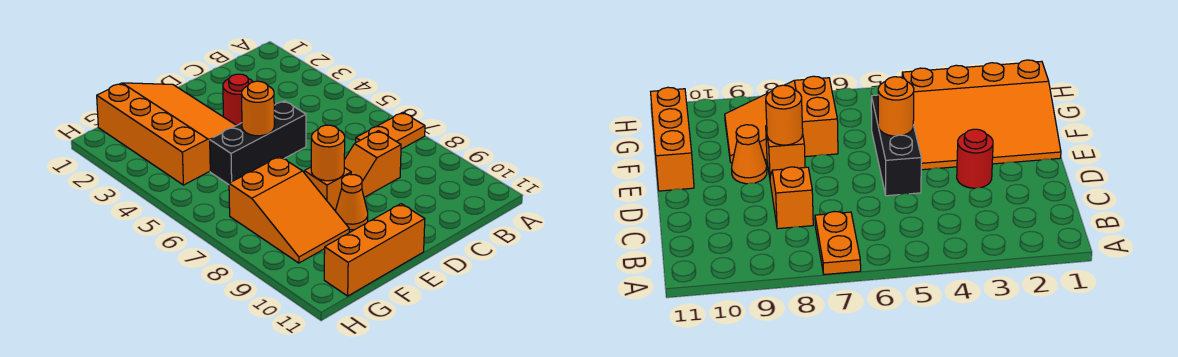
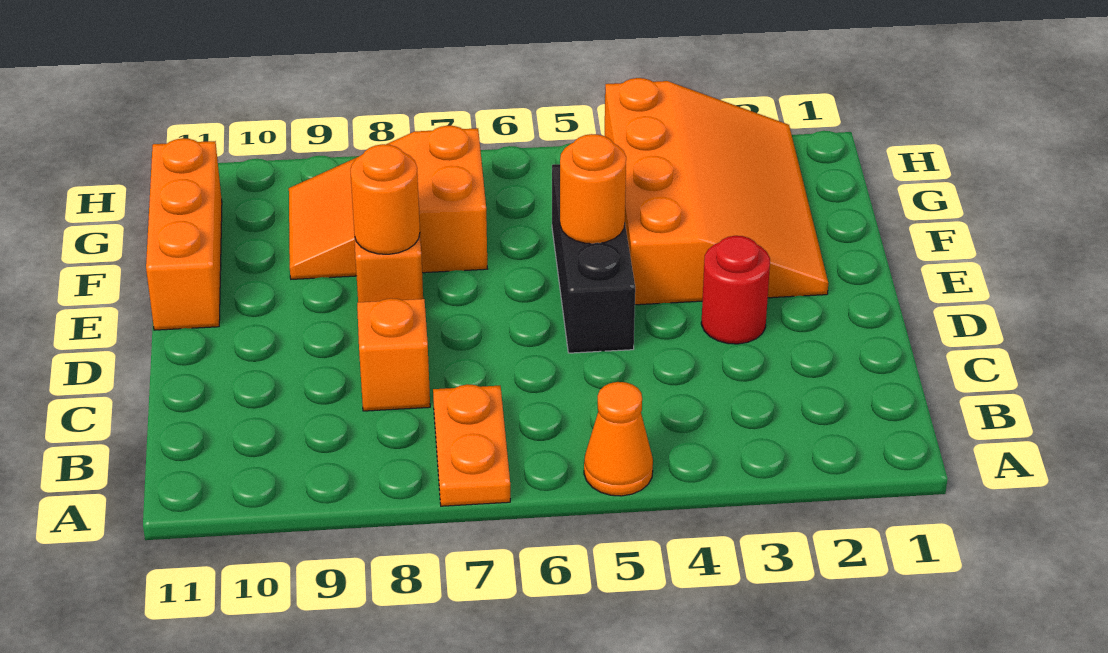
orange 3x4 slope [97,83,236,185] -> orange 3x4 slope turned to [605,78,828,305]
orange 1x1 cone [336,174,368,230] -> orange 1x1 cone moved to [584,382,653,496]

